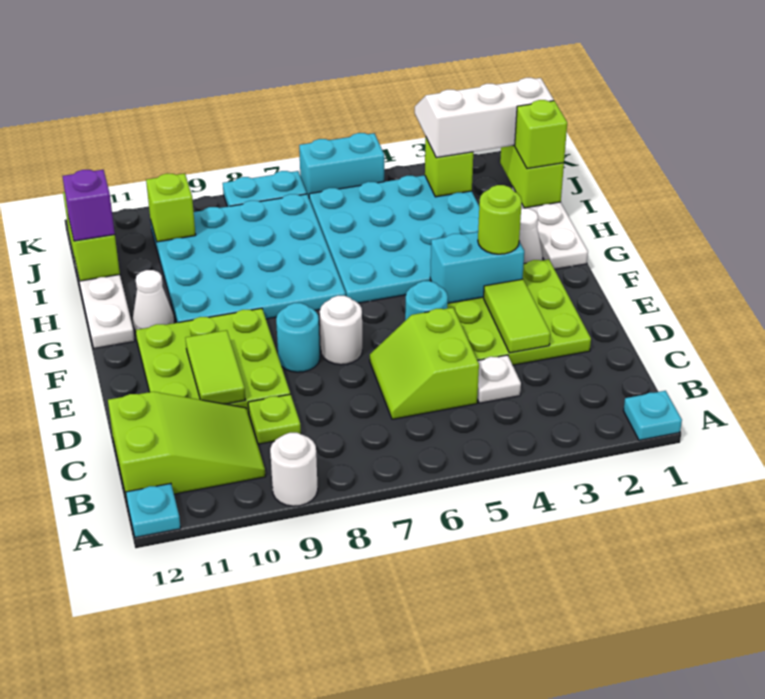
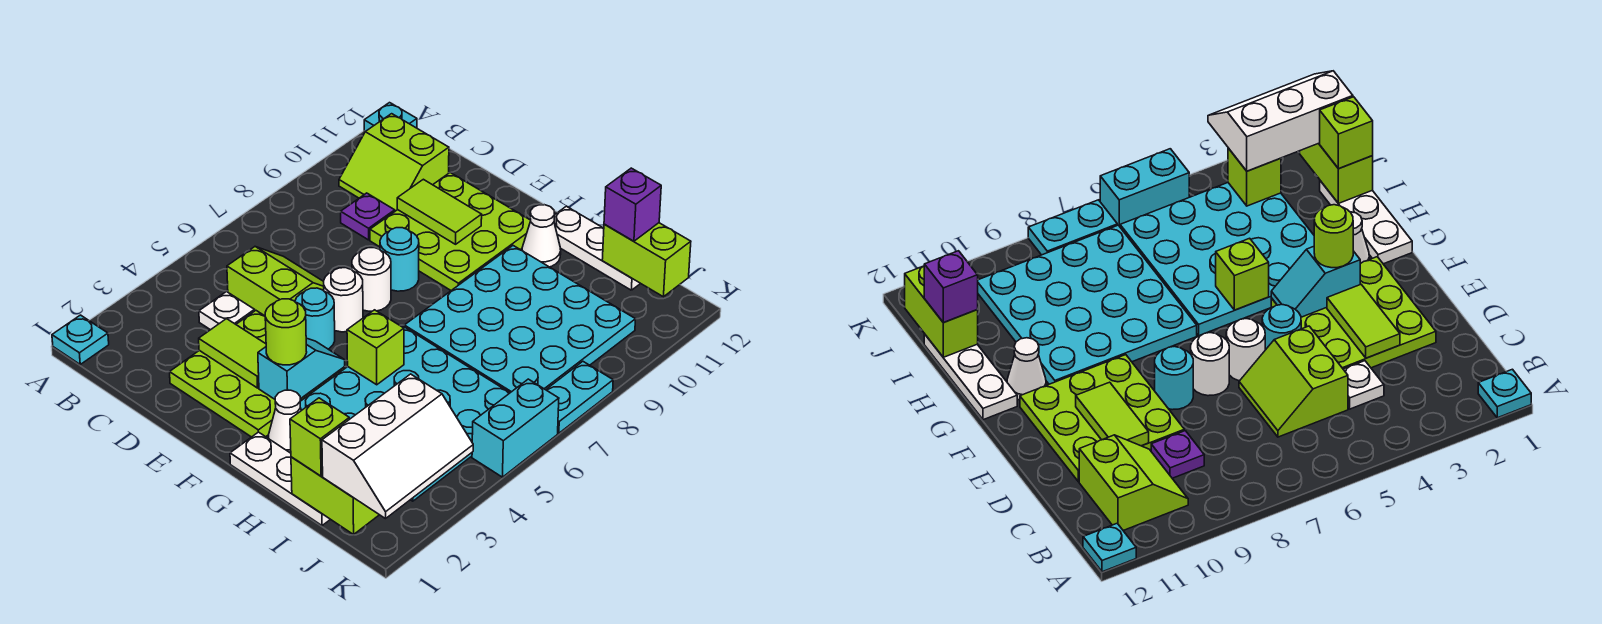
white 1x1 round brick [270,433,318,506] -> white 1x1 round brick moved to [324,268,363,332]
lime 2x3 slope [108,392,265,499] -> lime 2x2 slope [339,114,449,211]
lime 1x1 plate [248,394,301,444] -> purple 1x1 plate [341,193,395,240]
cyan 1x2 brick [430,232,524,303] -> cyan 1x2 slope [258,338,345,399]
lime 1x1 brick [146,174,196,242] -> lime 1x1 brick moved to [347,310,404,385]

